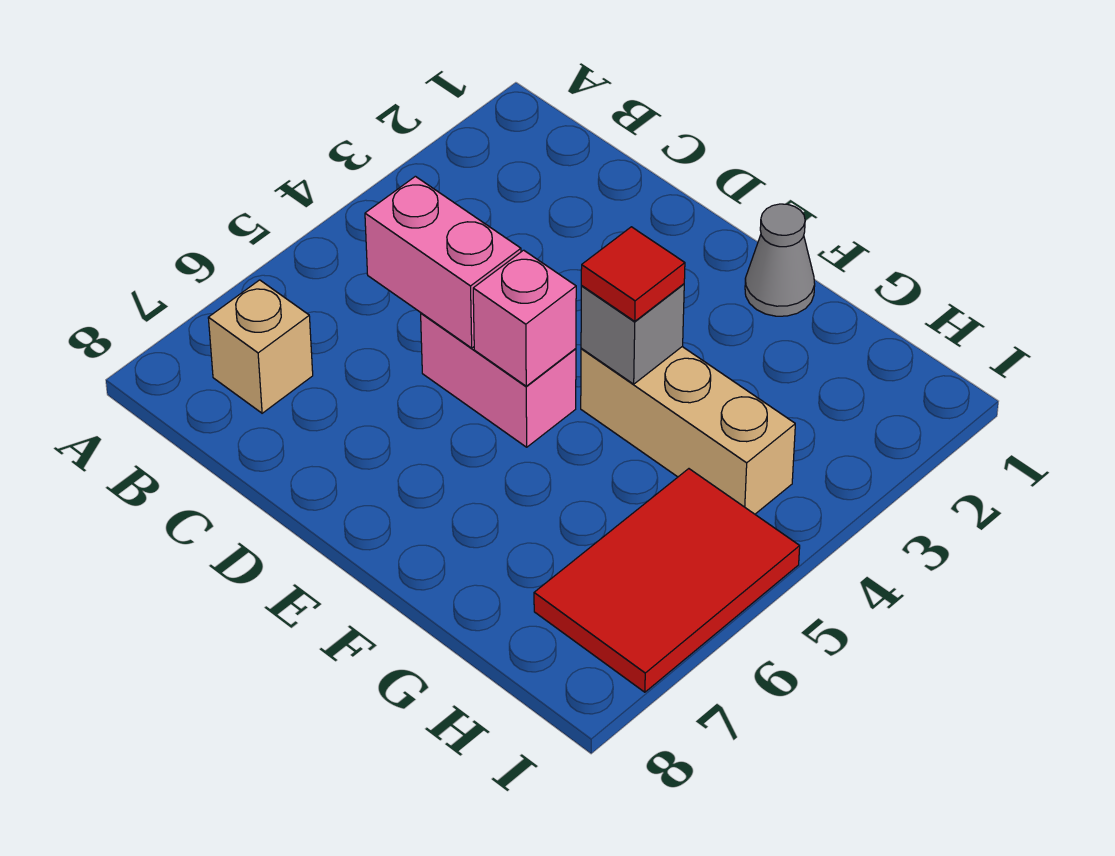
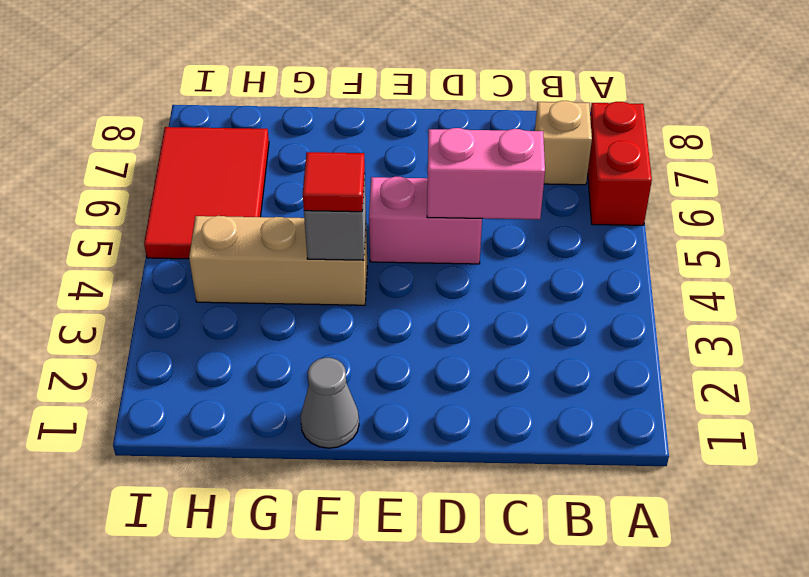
none -> red 1x2 brick [588,102,652,225]
pink 1x1 brick [473,250,576,386] -> none

